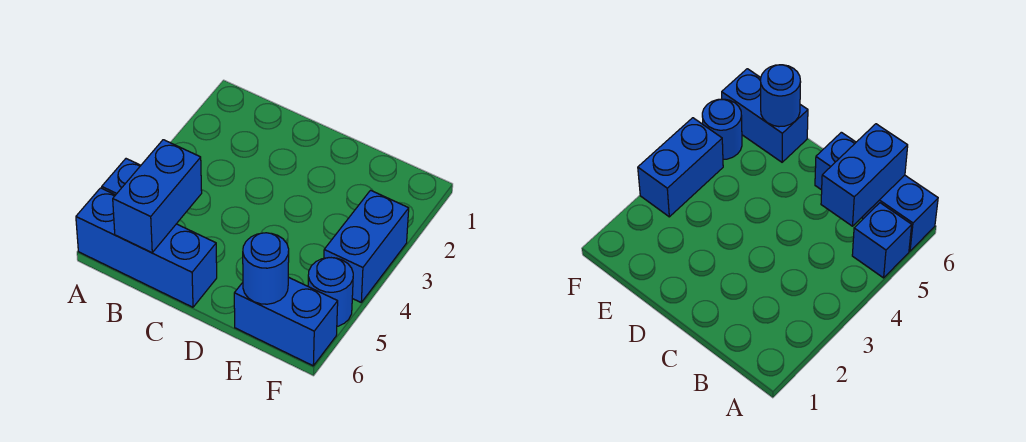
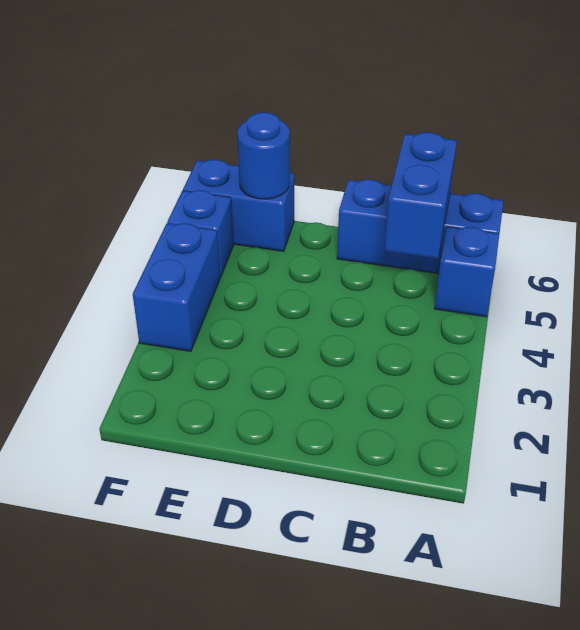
blue 1x1 round brick [308,258,353,326] -> blue 1x1 brick [167,190,233,277]

